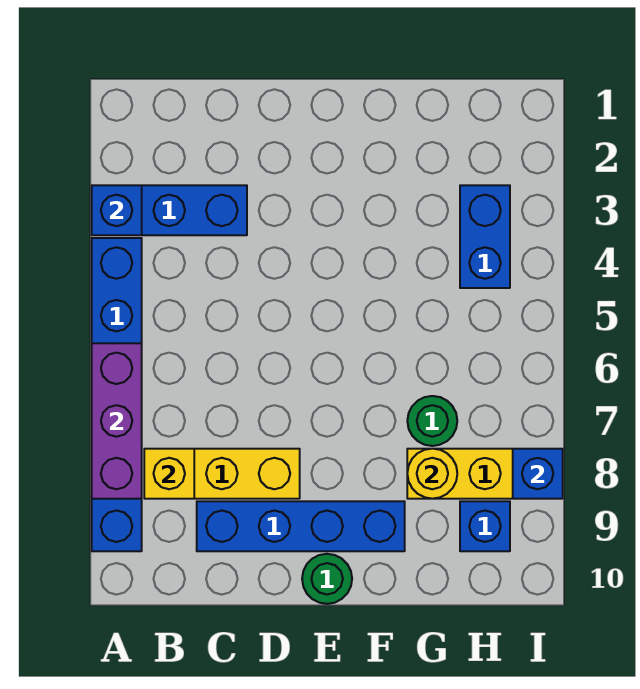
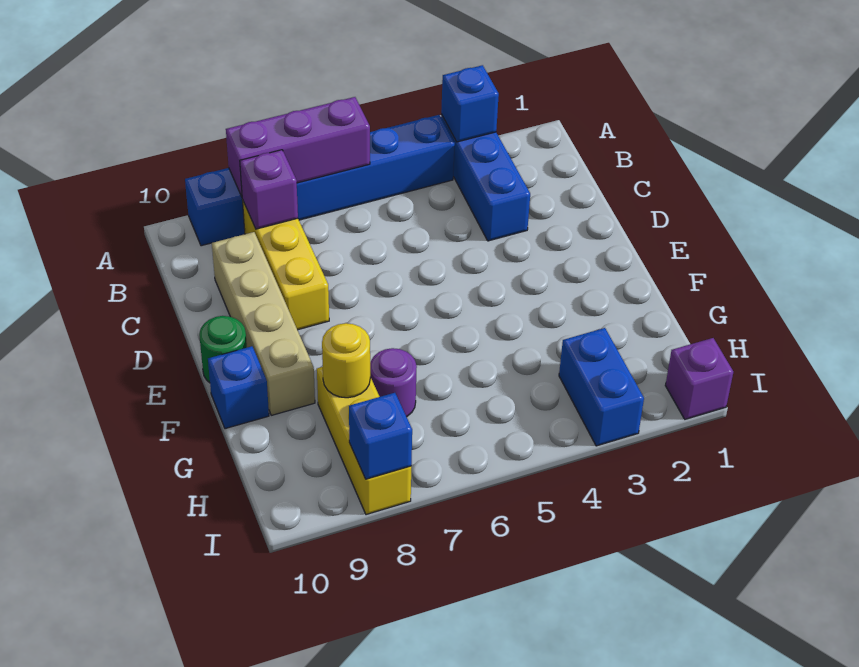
yellow 1x1 brick [144,449,194,499] -> purple 1x1 brick [240,150,298,229]
blue 1x4 brick [197,501,405,551] -> tan 1x4 brick [212,232,315,415]
green 1x1 round brick [407,396,457,446] -> purple 1x1 round brick [370,348,417,417]
blue 1x2 brick [460,185,510,288] -> blue 1x2 brick turned to [559,328,644,446]
blue 1x1 brick [460,501,510,551] -> blue 1x1 brick moved to [208,346,269,429]
none -> purple 1x1 brick [665,338,733,419]

